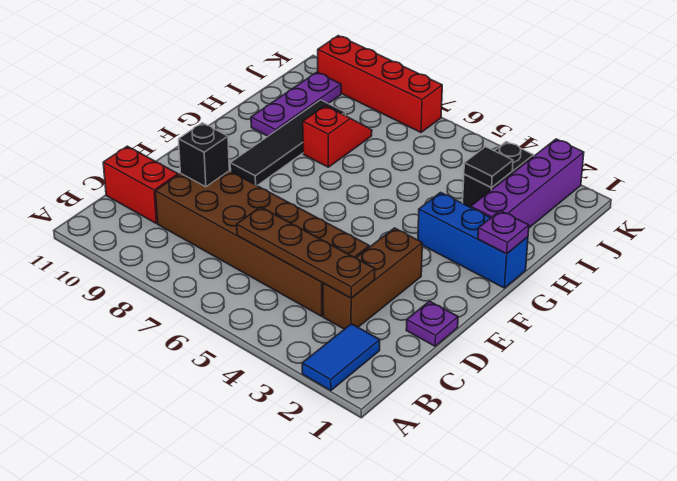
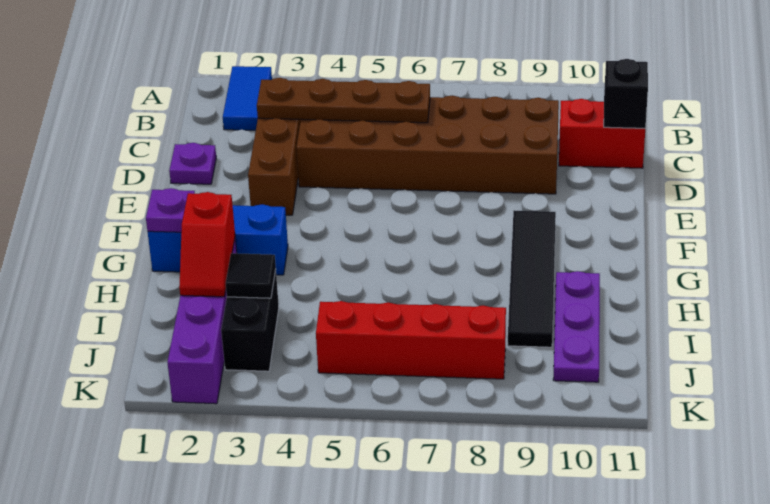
black 1x1 brick [179,123,229,187] -> black 1x1 brick moved to [604,59,648,128]
red 1x2 slope [303,106,372,167] -> red 1x2 slope moved to [179,192,235,297]
red 1x4 brick [317,36,442,132] -> red 1x4 brick moved to [316,301,506,379]

